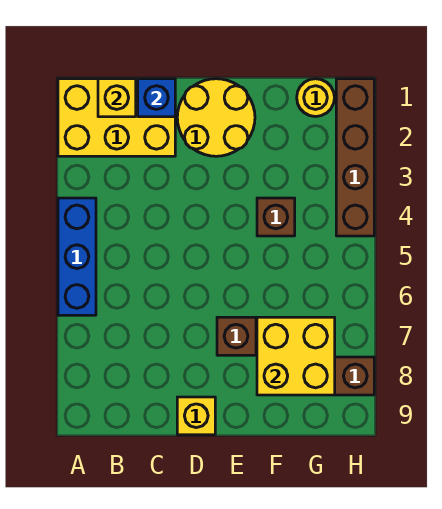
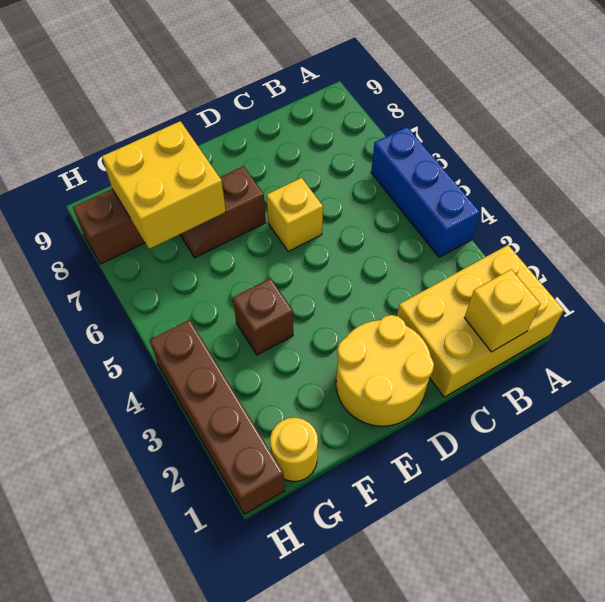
blue 1x1 brick [138,79,175,117] -> none
yellow 1x1 brick [177,397,215,435] -> yellow 1x1 brick moved to [267,178,323,251]

